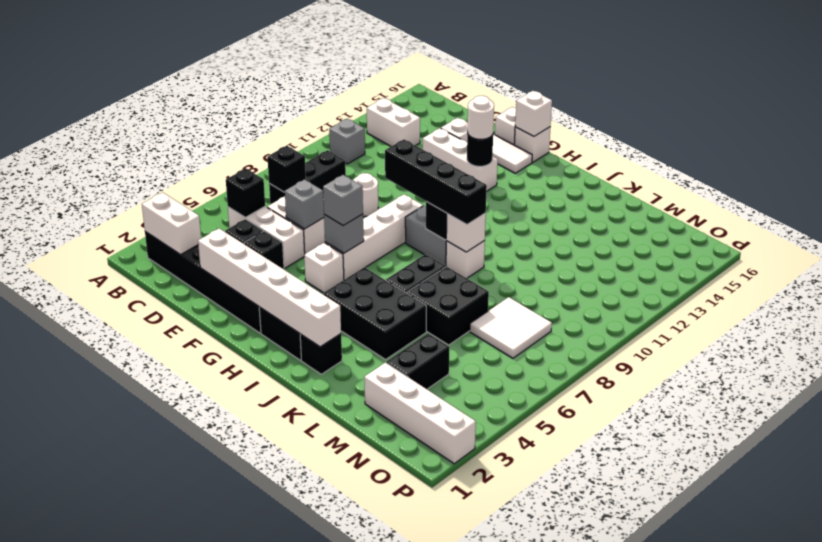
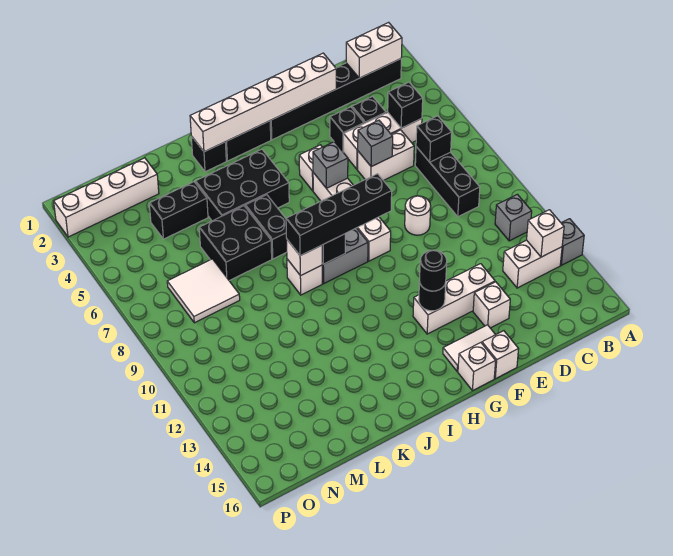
grey 1x1 brick [323,175,363,226] -> grey 1x1 brick moved to [560,219,584,265]
white 1x1 round brick [467,96,494,139] -> black 1x1 round brick [420,250,447,291]
white 1x1 brick [515,91,552,136] -> white 1x1 brick moved to [527,210,564,257]
black 1x2 brick [386,334,449,389] -> black 1x2 brick turned to [149,182,208,239]

